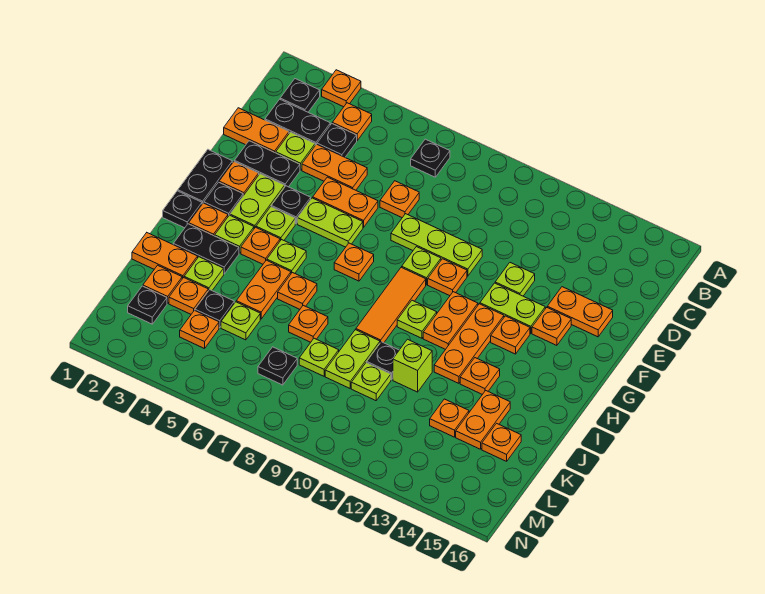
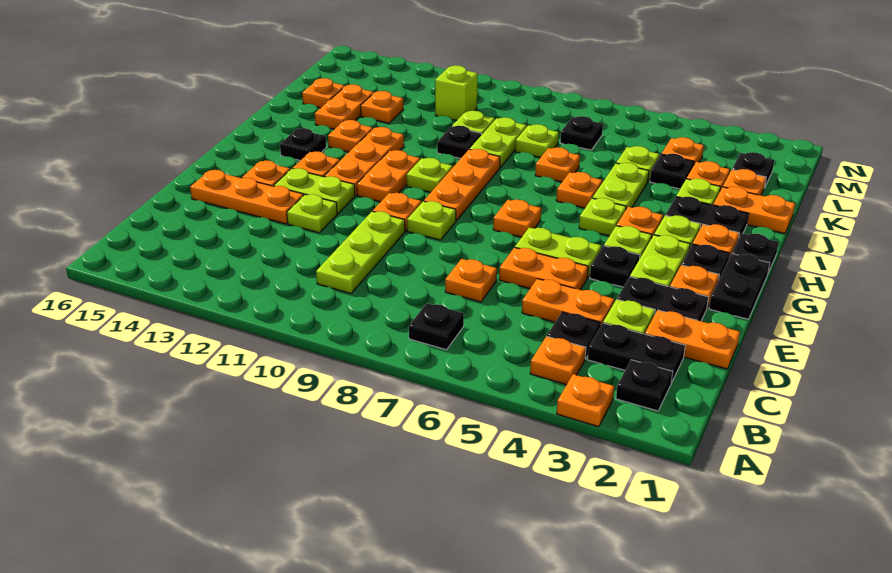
lime 1x3 plate [391,214,482,276] -> lime 1x3 plate turned to [316,211,405,293]
orange 1x2 plate [547,287,613,337] -> orange 1x3 plate [190,170,304,224]
orange 1x3 tile [356,267,426,343] -> orange 1x3 plate [424,149,500,221]
none -> black 1x1 plate [280,128,326,161]
orange 1x2 plate [236,260,291,319] -> lime 1x2 plate [592,163,649,209]
lime 1x1 brick [393,339,432,392] -> lime 1x1 brick moved to [435,65,478,120]

